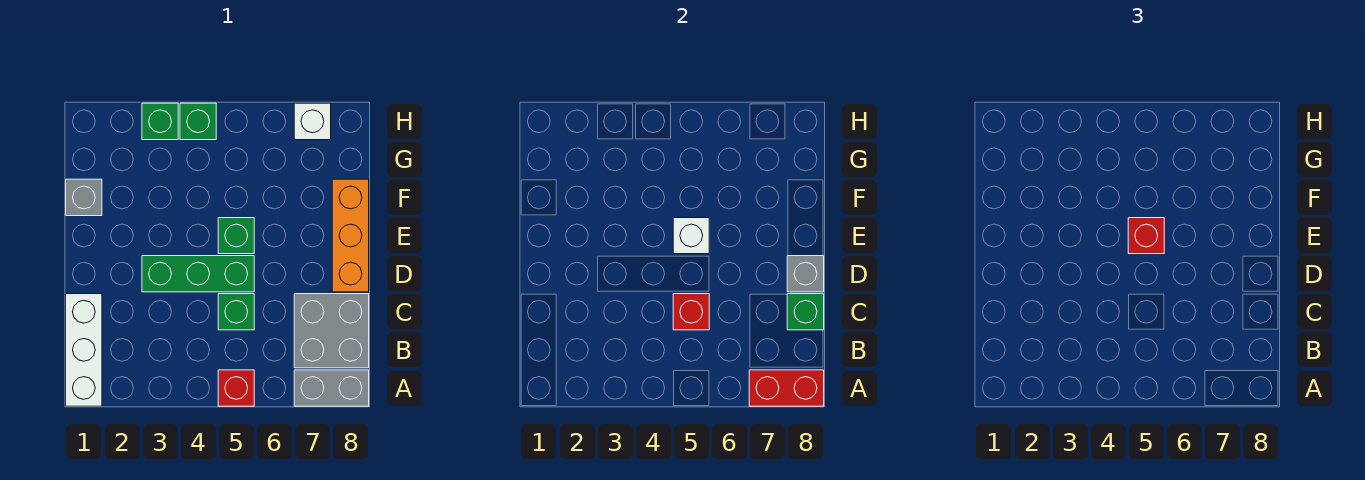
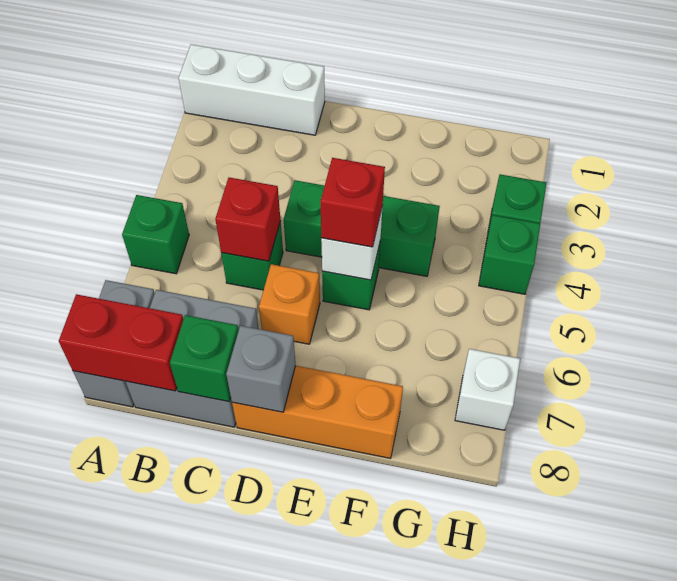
red 1x1 brick [218,370,254,406] -> green 1x1 brick [122,195,189,274]
red 1x2 brick [749,370,824,406] -> red 1x2 brick turned to [59,294,183,391]
green 1x3 brick [142,256,254,292] -> green 1x3 brick turned to [284,180,440,276]
none -> orange 1x1 brick [259,264,320,344]
grey 1x1 brick [66,179,102,216] -> none

